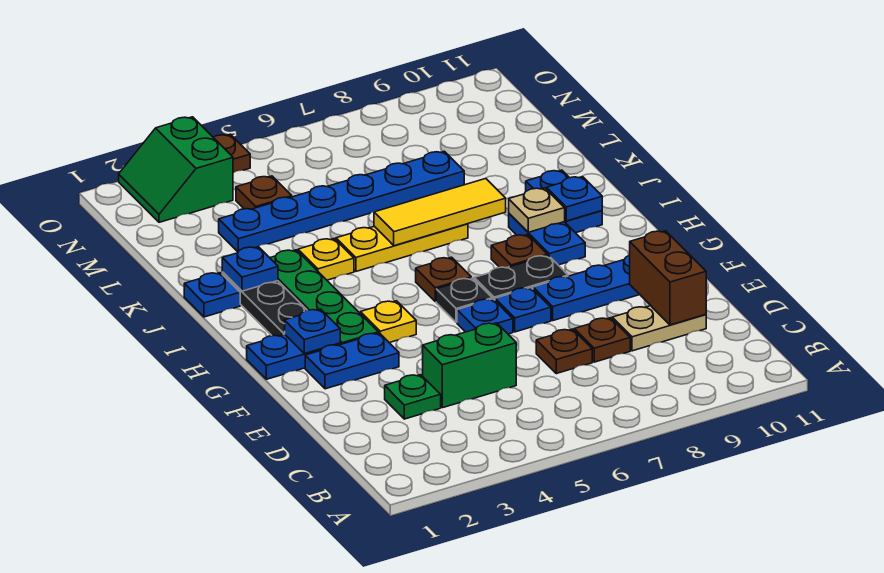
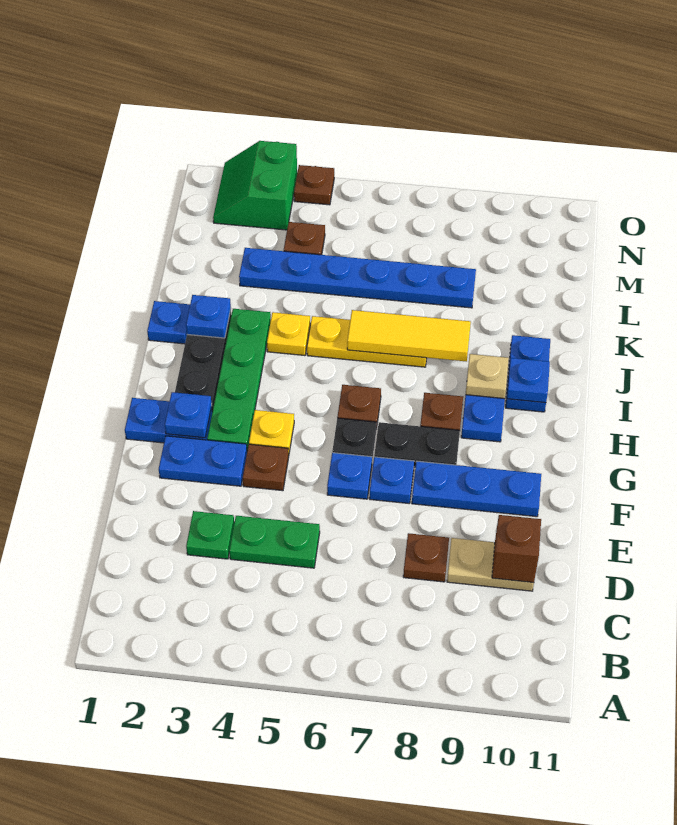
green 1x2 brick [423,323,516,408] -> green 1x2 plate [229,516,320,568]
brown 1x1 plate [536,329,592,374] -> brown 1x1 plate moved to [243,444,289,491]
brown 1x2 brick [630,231,706,325] -> brown 1x1 brick [492,515,541,583]

